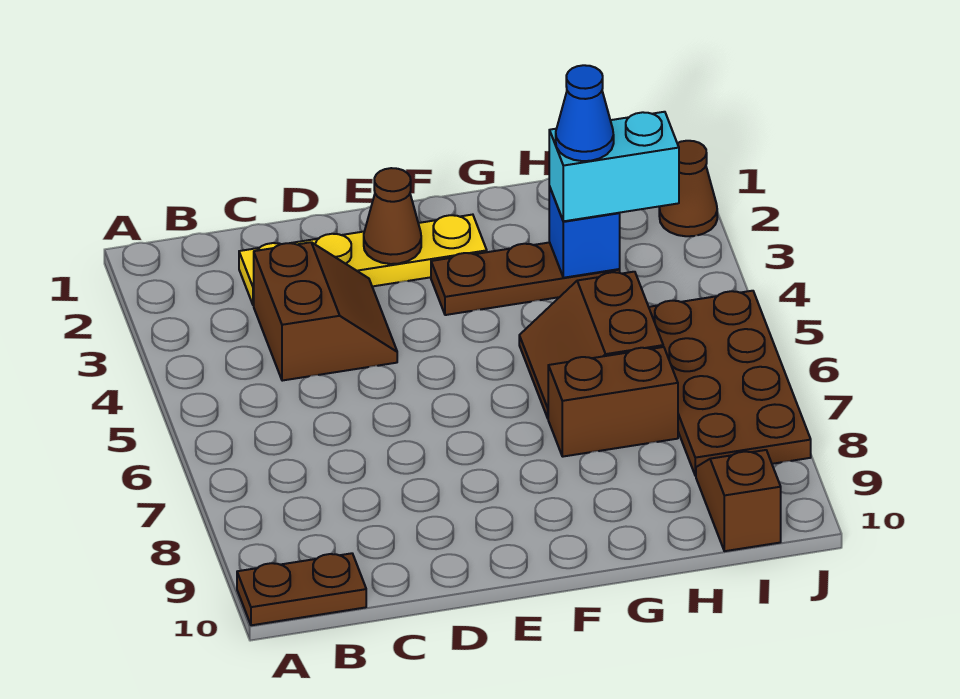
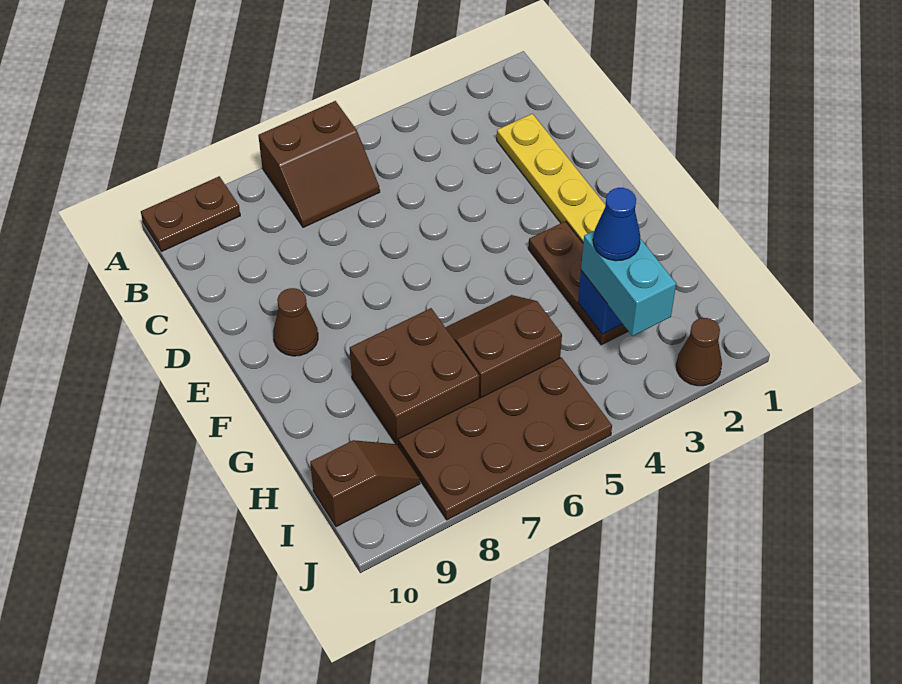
brown 1x2 plate [237,553,366,625] -> brown 1x2 plate turned to [141,176,240,251]
brown 2x2 slope [254,242,397,381] -> brown 2x2 slope moved to [258,101,380,227]
brown 1x1 cone [364,168,421,264] -> brown 1x1 cone moved to [273,288,318,356]
brown 1x2 brick [548,347,678,457] -> brown 2x2 brick [350,308,479,446]

